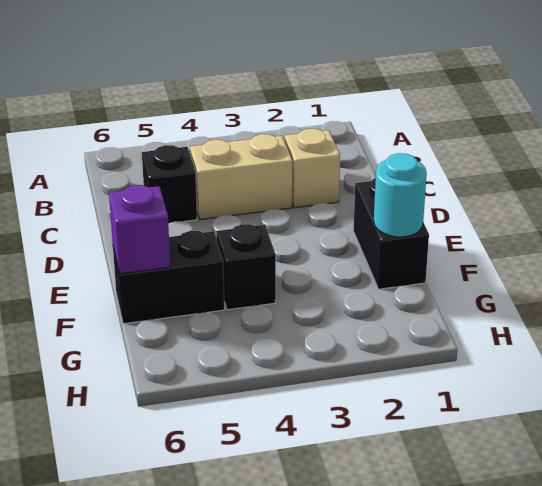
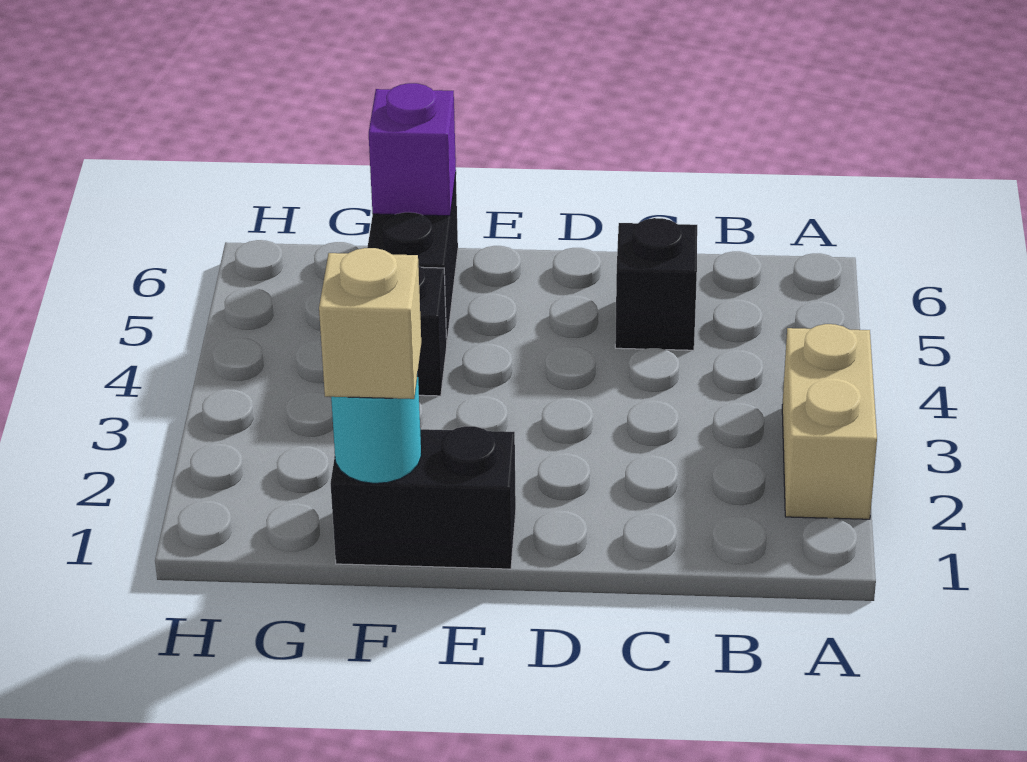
tan 1x1 brick [285,129,340,208] -> tan 1x1 brick moved to [319,248,421,399]
tan 1x2 brick [190,134,292,219] -> tan 1x2 brick moved to [782,324,877,519]

